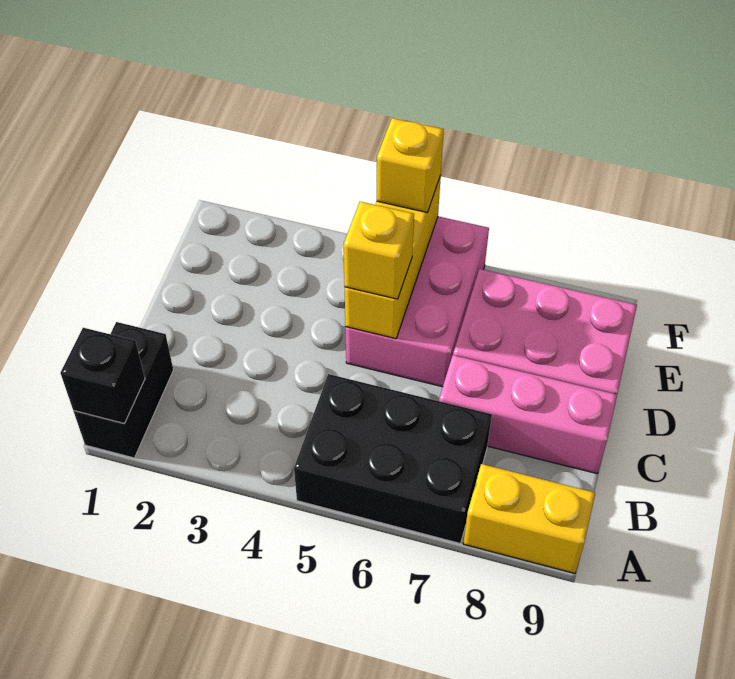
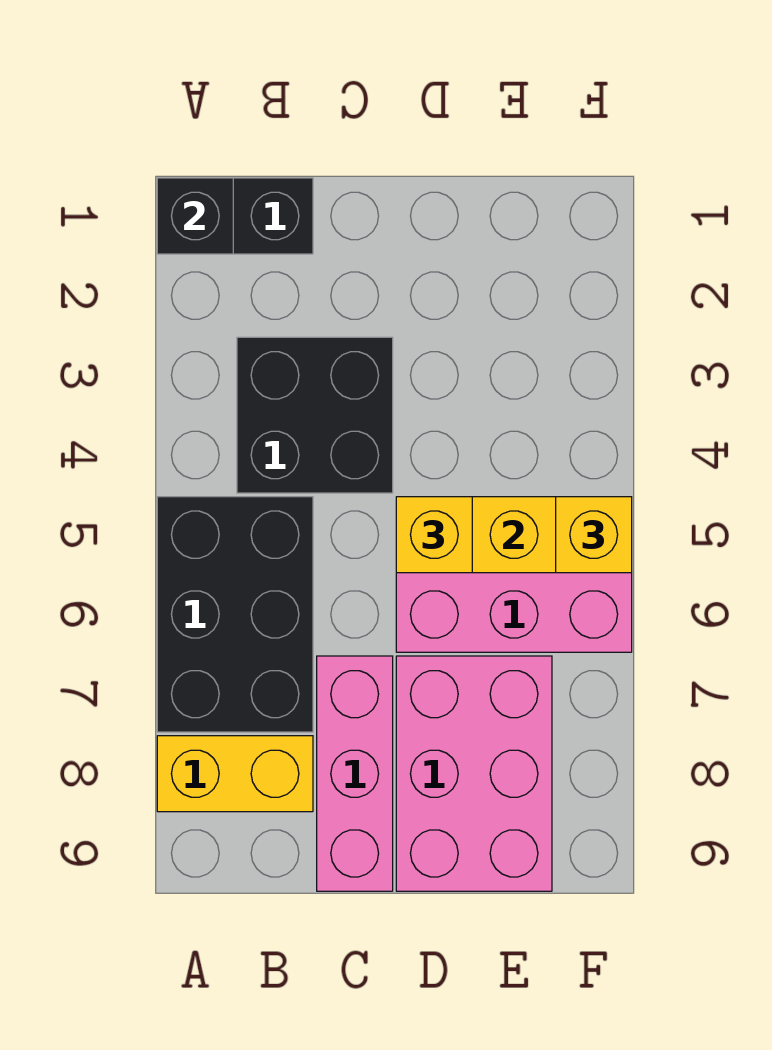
yellow 1x2 brick [463,464,595,574] -> yellow 1x2 brick turned to [157,736,313,812]
none -> black 2x2 brick [237,337,393,493]

